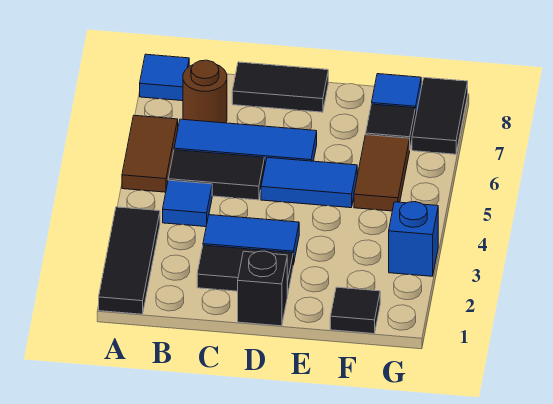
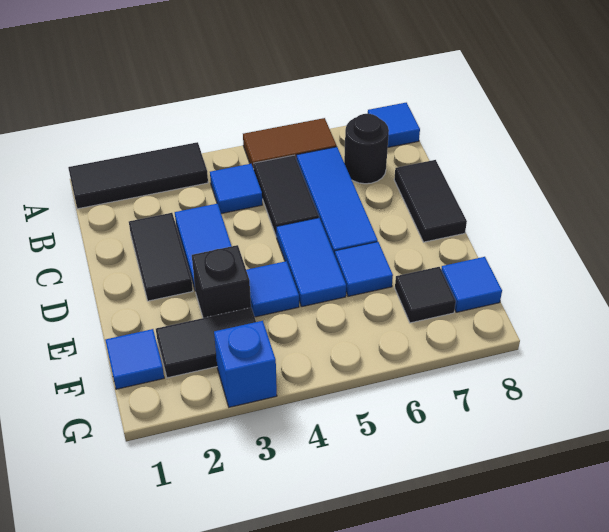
brown 1x1 round brick [183,60,227,123] -> black 1x1 round brick [344,114,389,184]
black 1x1 brick [238,251,287,326] -> black 1x1 brick moved to [192,245,251,318]
none -> blue 1x1 tile [246,261,299,317]
none -> blue 1x1 tile [335,242,393,296]
black 1x1 tile [330,287,380,334] -> blue 1x1 tile [105,329,164,389]
brown 1x2 tile [354,135,410,211] -> none
black 1x2 tile [412,78,468,154] -> black 1x2 tile moved to [156,308,256,378]

